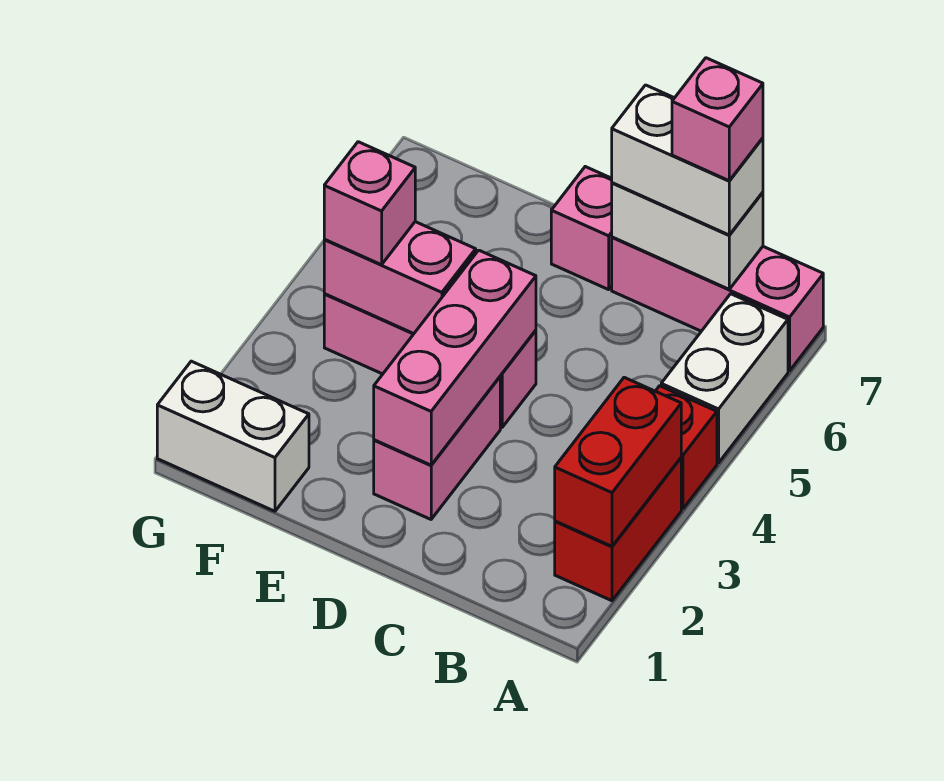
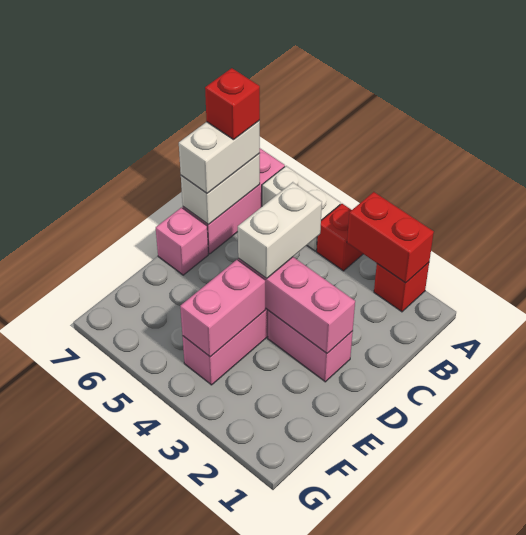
red 1x2 brick [555,458,681,601] -> red 1x1 brick [374,263,429,312]
pink 1x1 brick [672,58,763,181] -> red 1x1 brick [205,68,260,140]
white 1x2 brick [157,361,309,511] -> white 1x2 brick moved to [238,182,322,279]
pink 1x1 brick [324,142,415,265] -> none

